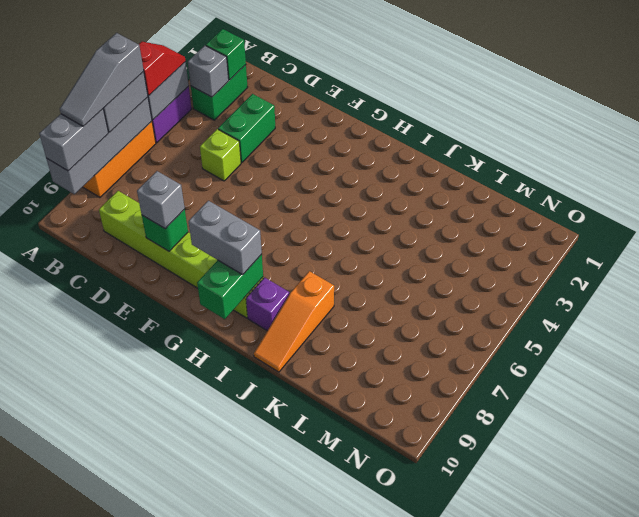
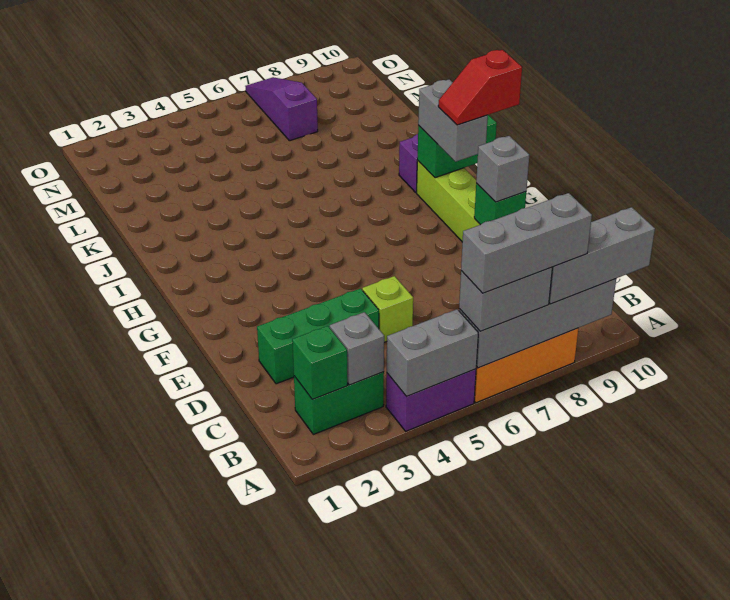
red 1x2 slope [139,42,186,95] -> red 1x2 slope moved to [438,50,522,125]
grey 1x3 slope [60,33,144,126] -> grey 1x3 brick [461,193,592,293]
grey 1x2 brick [39,109,108,171] -> grey 1x3 brick [549,207,655,304]
green 1x2 brick [218,94,275,163] -> green 1x3 brick [257,289,379,384]
orange 1x3 slope [254,271,334,372] -> none
none -> purple 1x3 slope [245,77,318,141]

